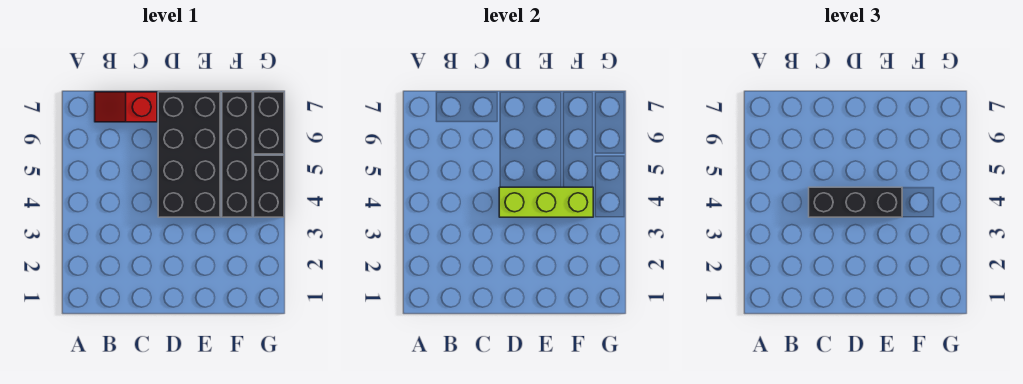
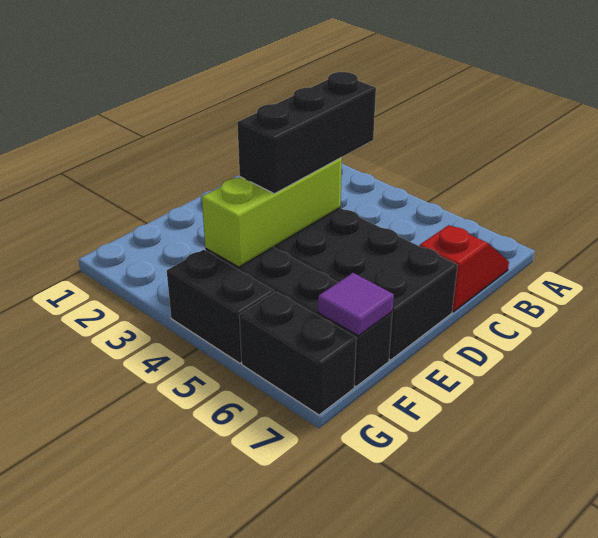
none -> purple 1x1 tile [318,273,394,336]

